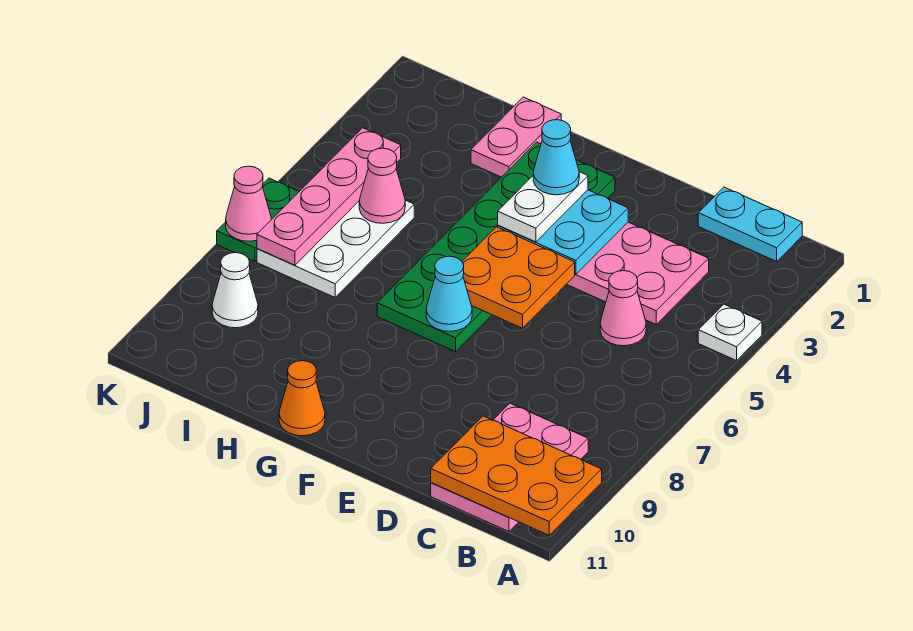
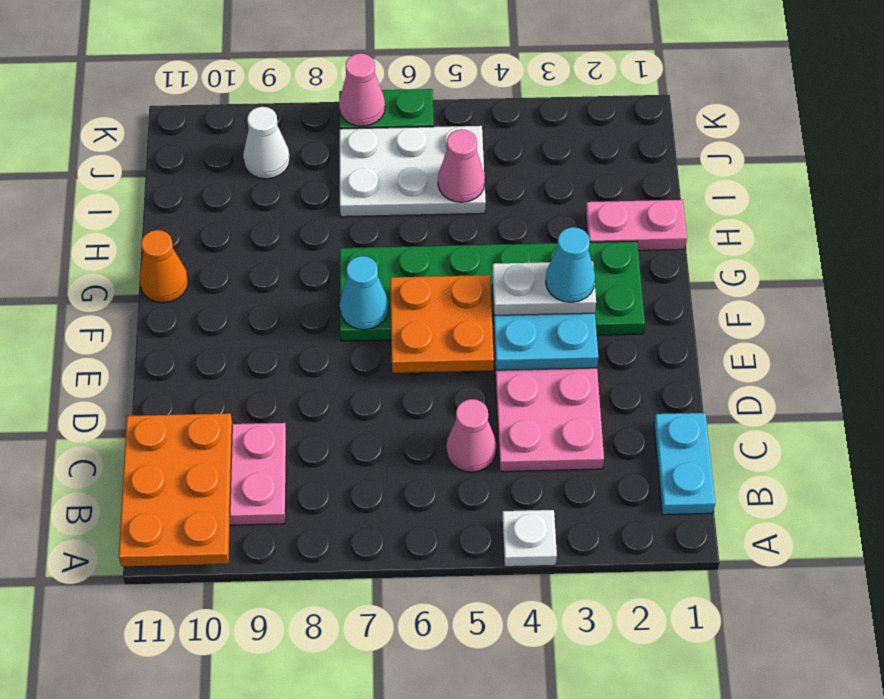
pink 1x4 plate [257,128,401,265] -> none

